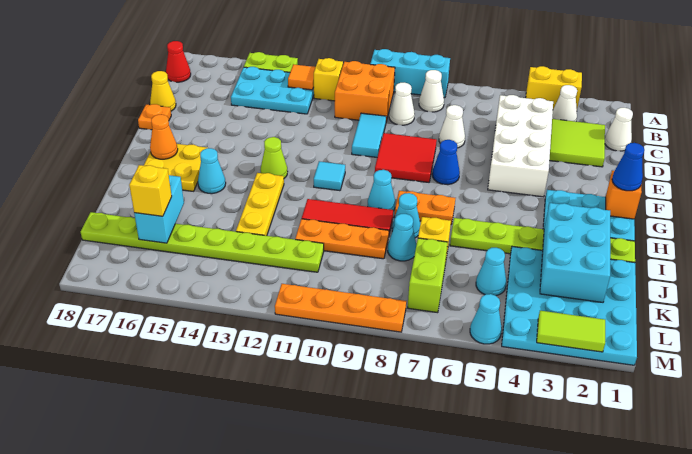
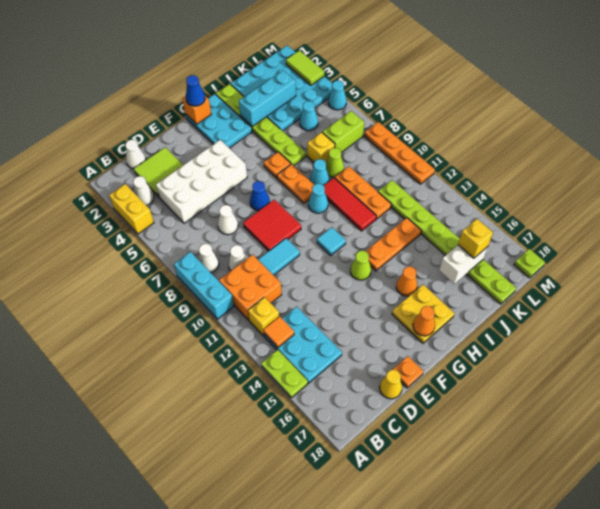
red 1x1 cone [166,41,191,82] -> none
none -> orange 1x1 plate [264,152,291,178]
yellow 1x3 plate [236,173,284,236] -> orange 1x3 plate [365,218,421,271]
cyan 1x1 cone [198,148,226,194] -> orange 1x1 cone [396,267,417,296]
cyan 2x3 brick [540,203,610,302] -> cyan 1x3 brick [239,70,296,127]
cyan 1x1 cone [388,214,417,261] -> lime 1x1 cone [326,148,344,177]
cyan 1x2 brick [134,175,184,243] -> white 1x2 brick [439,245,488,284]
none -> lime 1x1 plate [514,249,545,278]

